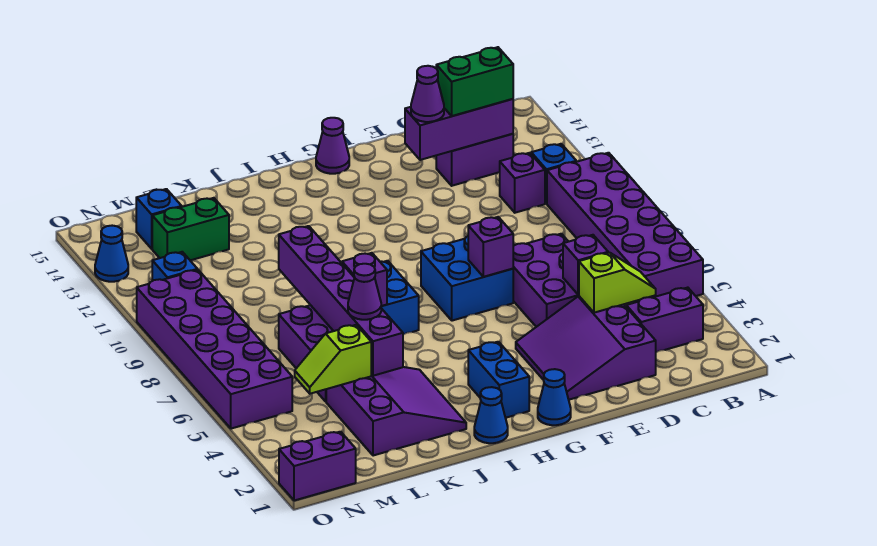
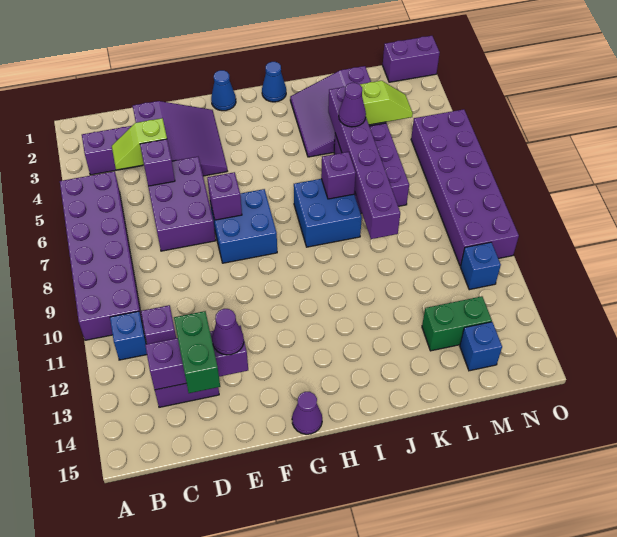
green 1x2 brick [436,47,513,116] -> green 1x2 brick turned to [174,311,220,393]
blue 1x2 brick [468,342,529,418] -> none
blue 1x1 cone [95,226,128,282] -> none

